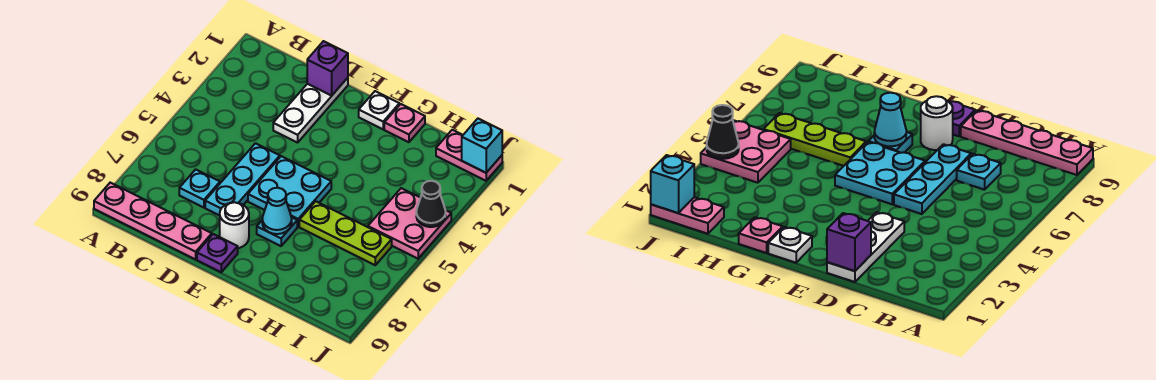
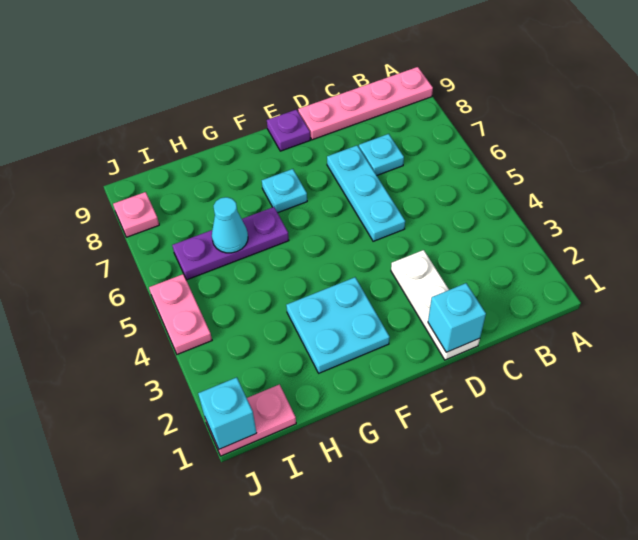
purple 1x1 brick [307,41,348,96] -> cyan 1x1 brick [428,283,486,352]
cyan 2x2 plate [248,156,331,227] -> cyan 2x2 plate moved to [286,277,390,373]
white 1x1 round brick [220,202,249,248] -> none
white 1x1 plate [359,91,399,129] -> none
cyan 1x1 cone [262,187,292,234] -> cyan 1x1 cone moved to [212,197,248,253]
pink 1x1 plate [384,104,425,142] -> pink 1x1 plate moved to [113,192,159,237]
lime 1x3 plate [299,201,392,265] -> purple 1x3 plate [172,207,289,280]
pink 2x2 plate [368,188,451,259] -> pink 1x2 plate [149,274,212,354]
black 1x1 cone [416,181,446,227] -> none

